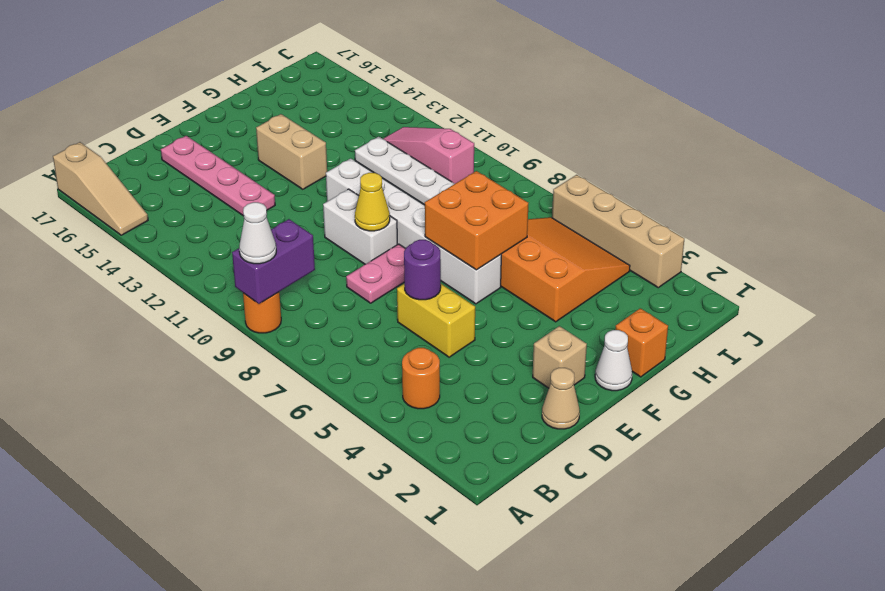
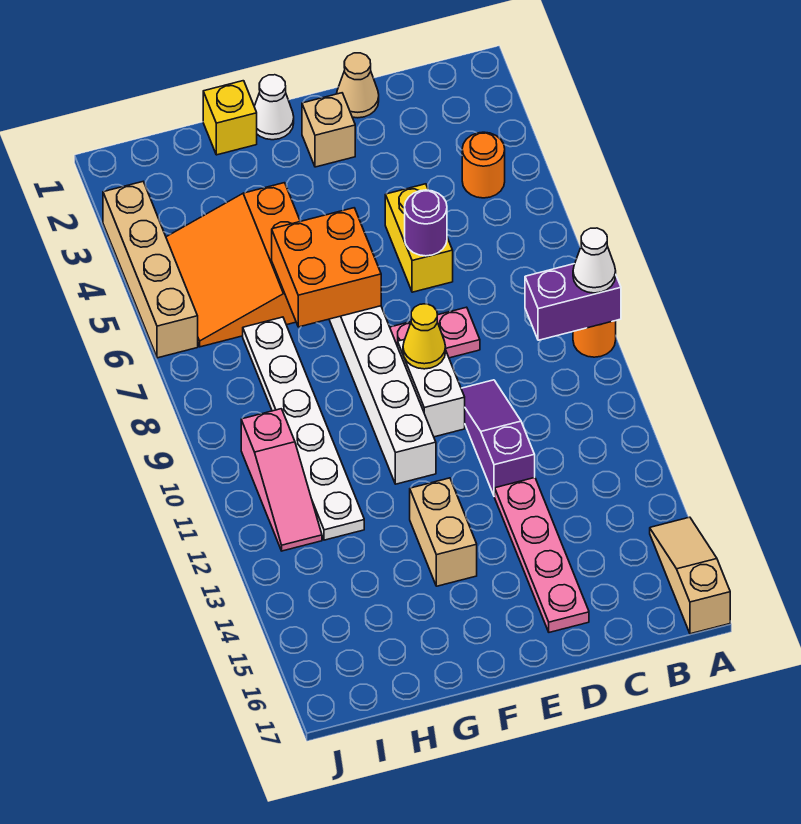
none -> purple 1x3 slope [461,380,535,496]
orange 1x1 brick [615,308,668,377] -> yellow 1x1 brick [203,81,257,155]

